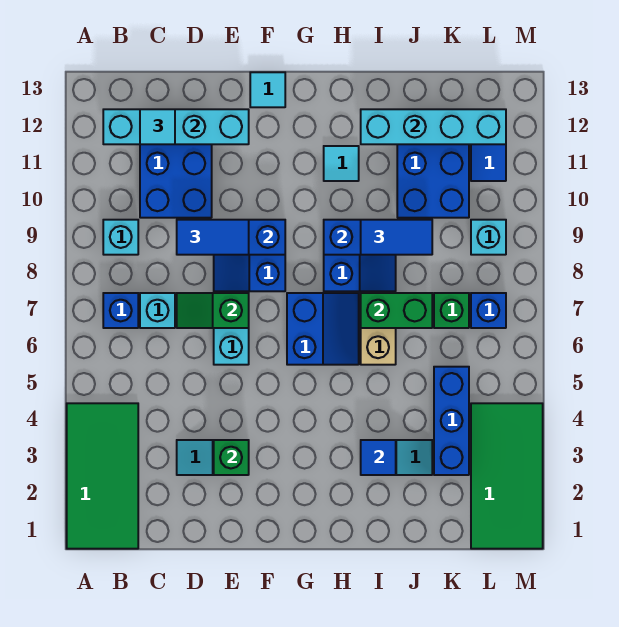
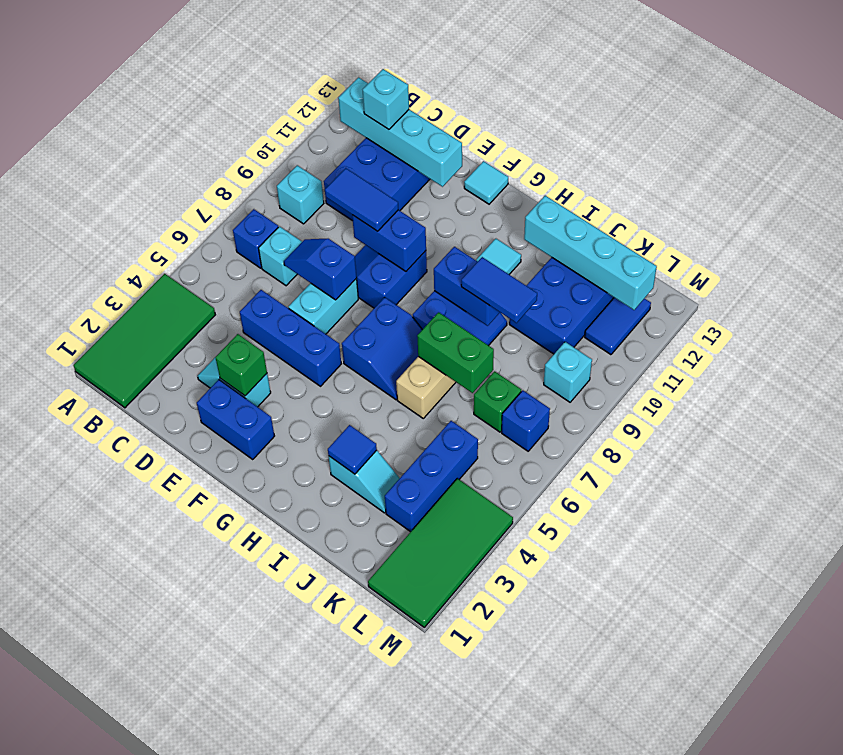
cyan 1x1 tile [140,109,175,144] -> cyan 1x1 brick [363,69,409,129]
none -> blue 1x3 brick [240,290,341,386]
green 1x2 slope [177,293,249,328] -> blue 1x2 slope [284,239,357,300]
none -> blue 1x2 brick [197,380,274,459]

